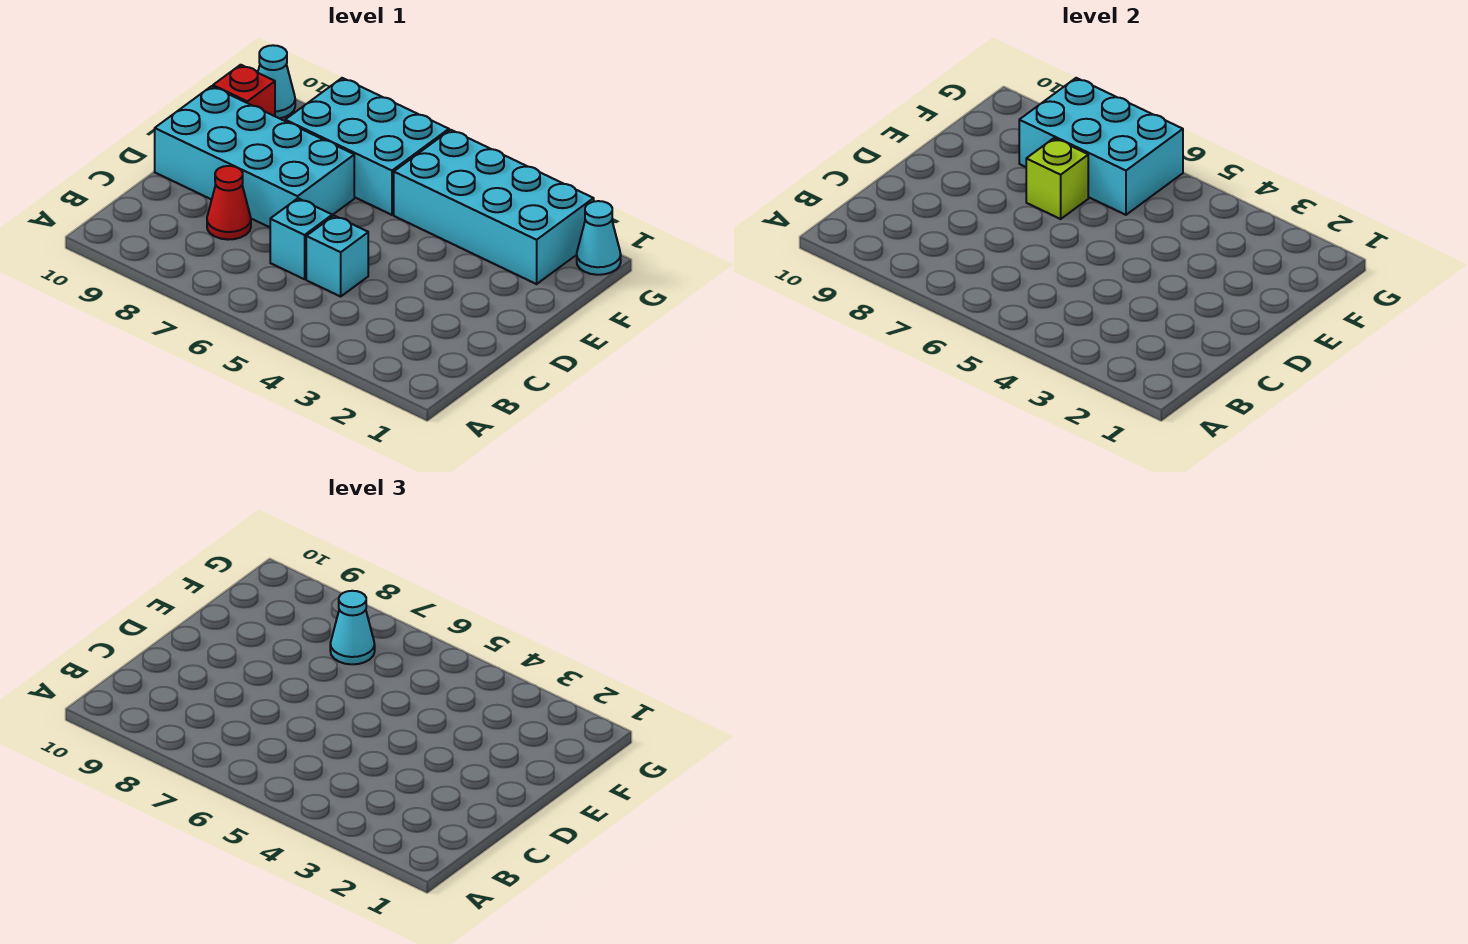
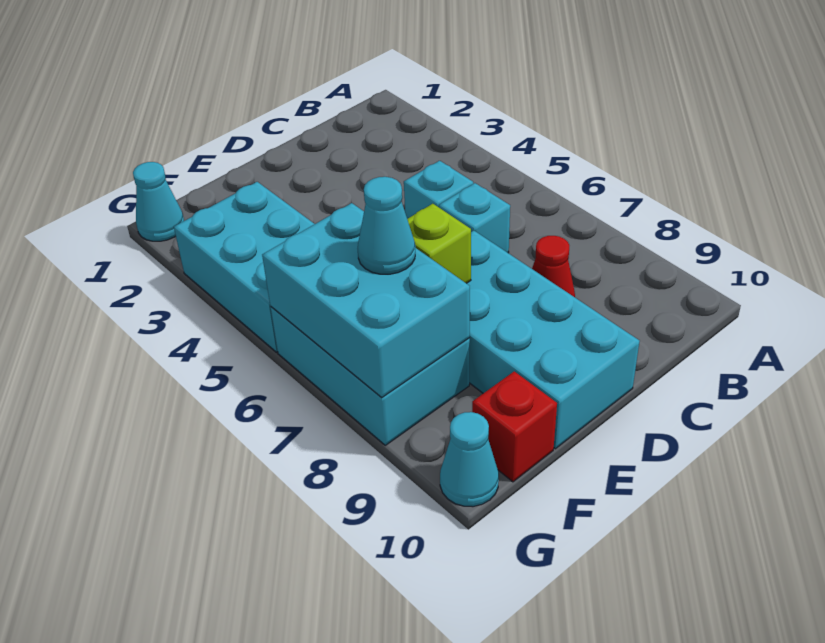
cyan 2x4 brick [394,130,594,284] -> cyan 2x3 brick [174,182,314,352]

